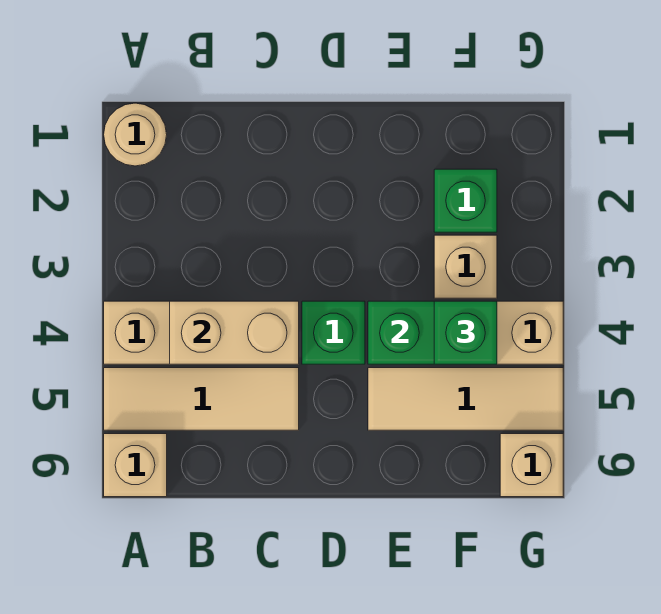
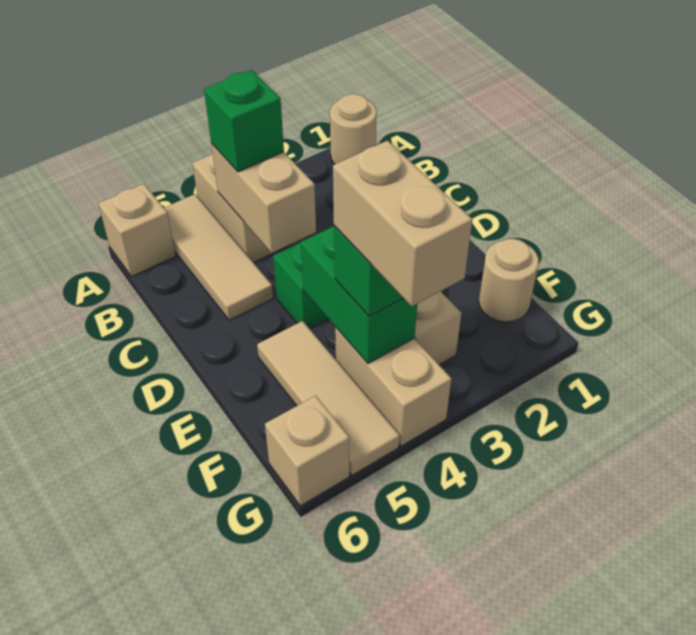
none -> tan 1x1 round brick [479,239,539,322]
green 1x1 brick [434,169,497,232] -> green 1x1 brick moved to [204,70,284,172]
none -> tan 1x2 brick [333,141,472,307]

